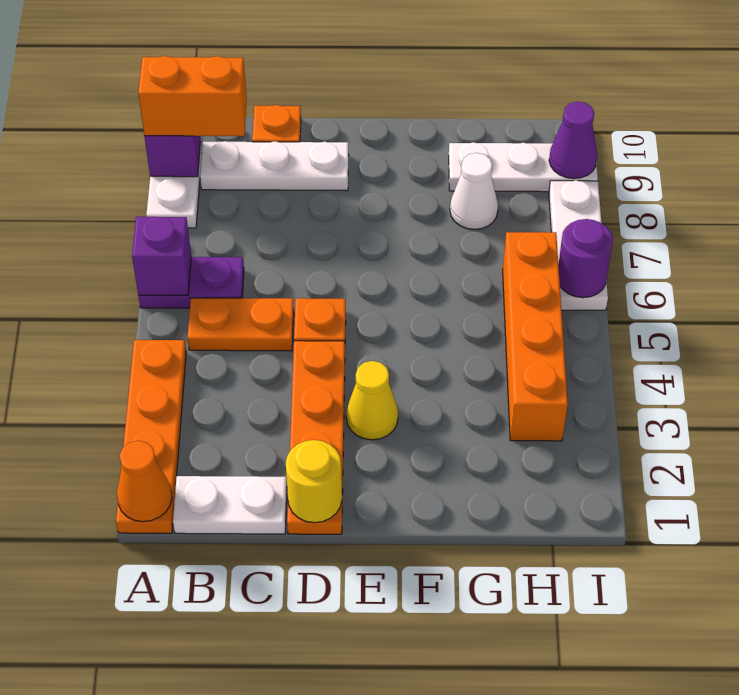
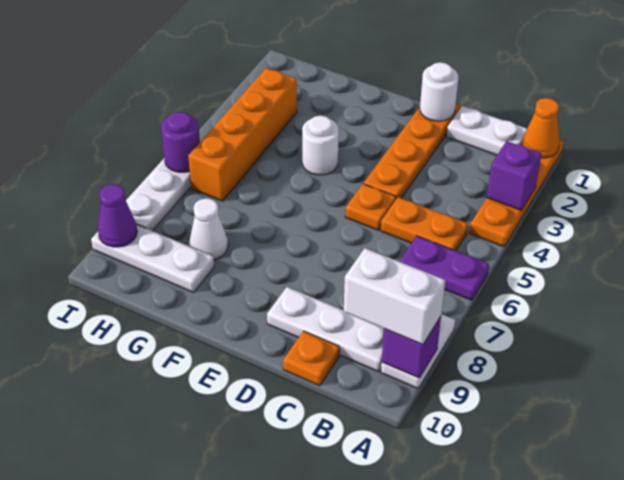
purple 1x1 brick [132,217,191,295] -> purple 1x1 brick moved to [487,141,542,211]
orange 1x2 brick [138,56,247,136] -> white 1x2 brick [344,248,445,344]
yellow 1x1 round brick [286,440,342,523] -> white 1x1 round brick [420,62,458,121]
yellow 1x1 cone [346,361,398,440] -> none
none -> white 1x1 round brick [302,116,339,175]

